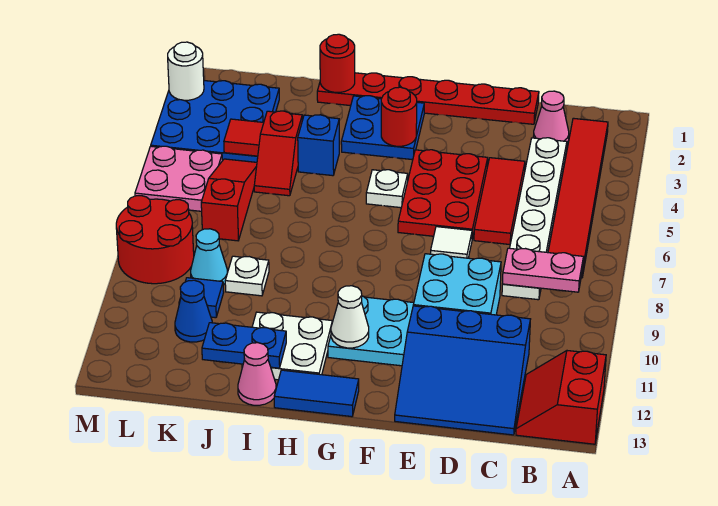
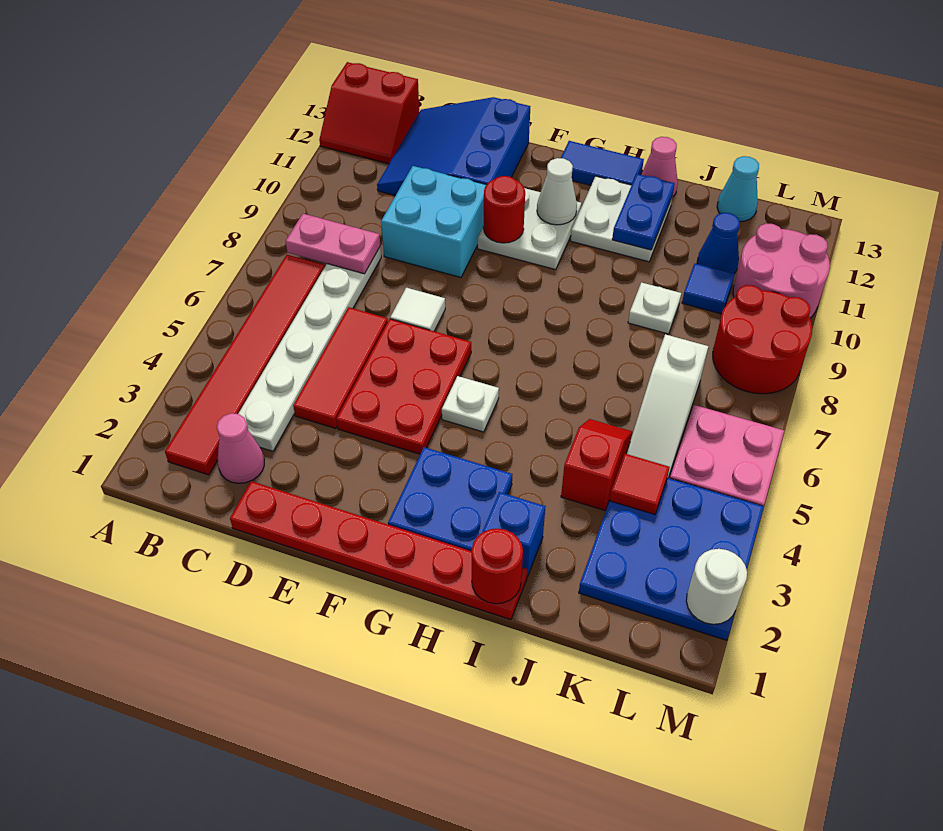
red 2x2 slope [516,351,606,444] -> red 2x2 slope turned to [319,62,419,164]
blue 3x3 slope [395,306,530,435] -> blue 3x3 slope turned to [377,97,530,196]
cyan 2x2 plate [328,296,414,366] -> white 2x2 plate [478,188,581,270]
red 1x1 round brick [381,87,417,146] -> red 1x1 round brick moved to [483,176,525,243]
blue 1x1 brick [298,115,339,176] -> blue 1x1 brick moved to [483,492,546,577]
blue 1x2 plate [202,323,286,368] -> blue 1x2 plate turned to [612,174,675,250]
red 1x3 slope [201,159,257,241] -> white 1x3 slope [627,334,708,478]
cyan 1x1 cone [191,229,228,285] -> cyan 1x1 cone moved to [717,156,759,222]
none -> pink 2x2 round brick [733,223,830,318]

